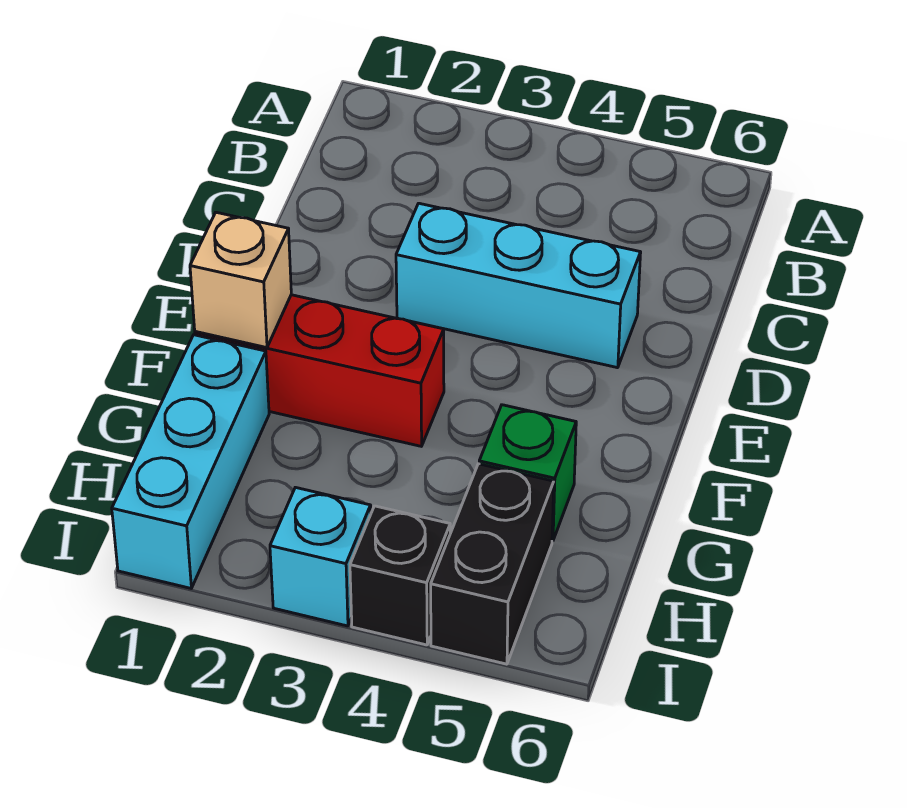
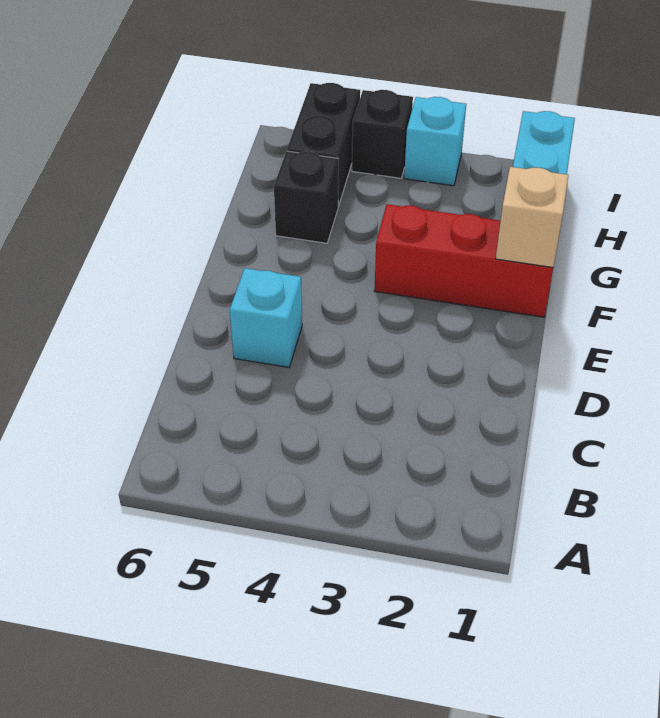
cyan 1x3 brick [396,203,641,368] -> cyan 1x1 brick [230,268,302,367]
green 1x1 brick [479,405,576,541] -> black 1x1 brick [274,151,338,243]

